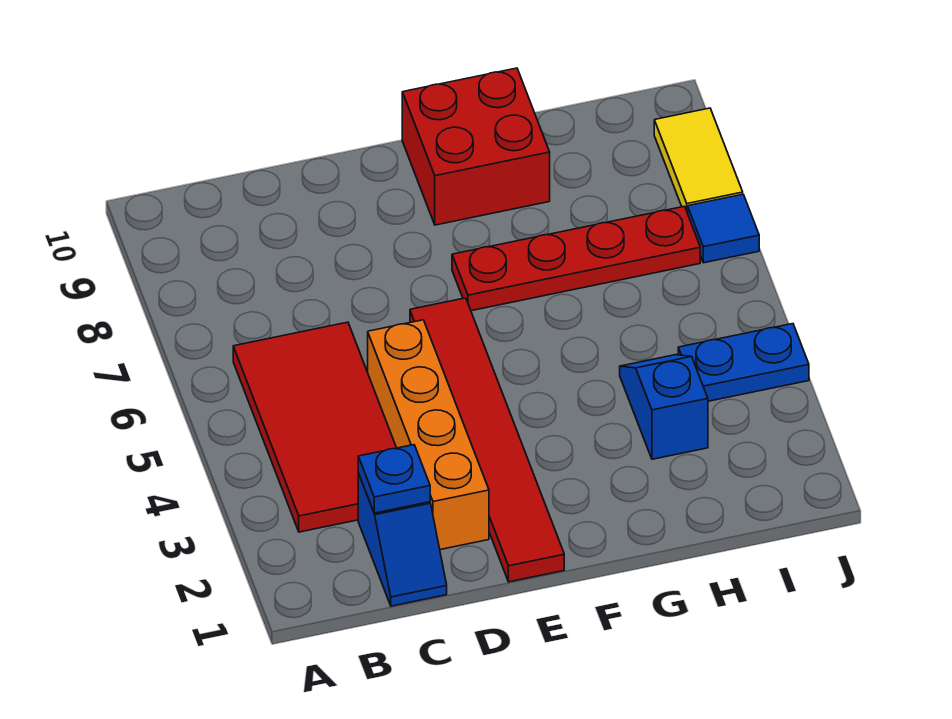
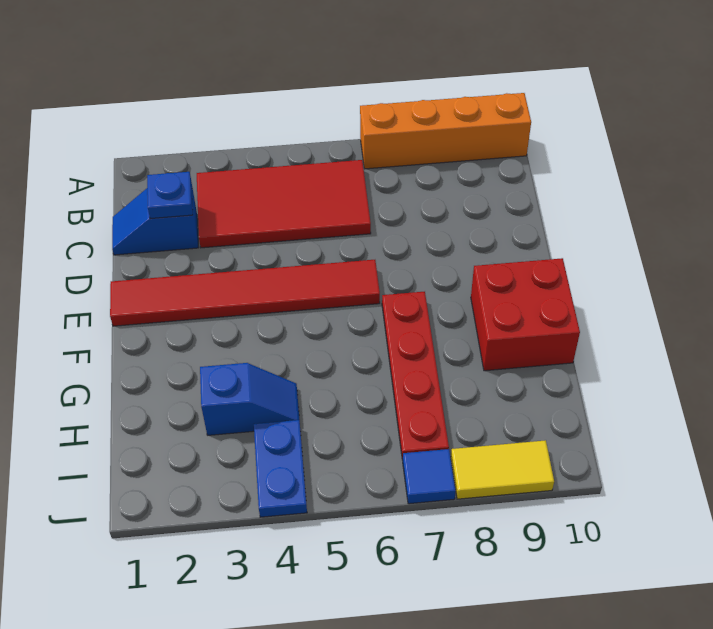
orange 1x4 brick [368,320,489,550] -> orange 1x4 brick moved to [360,93,531,169]

